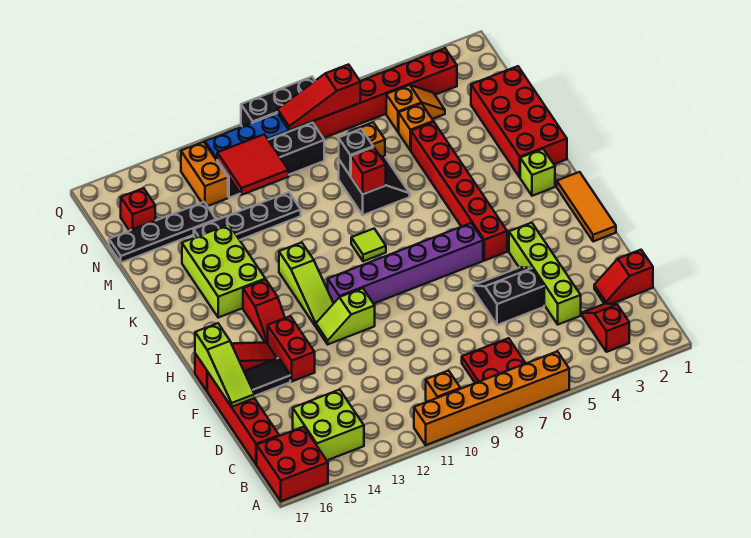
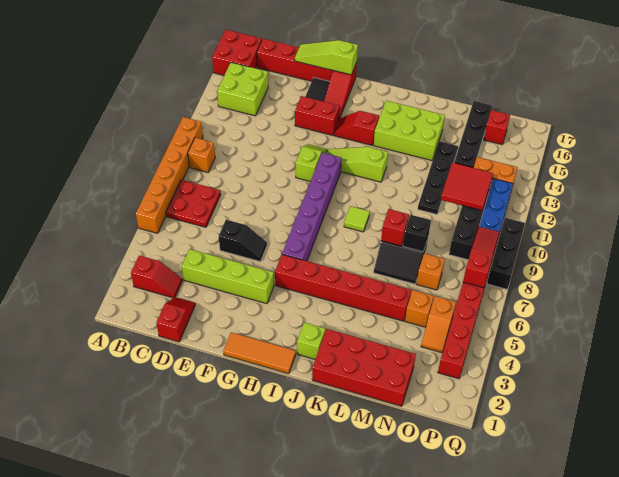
black 2x2 slope [473,267,544,325] -> black 1x2 slope [219,219,267,261]

